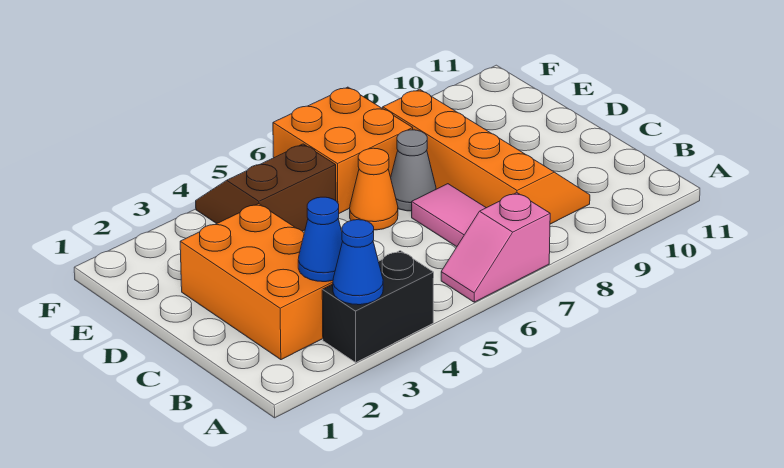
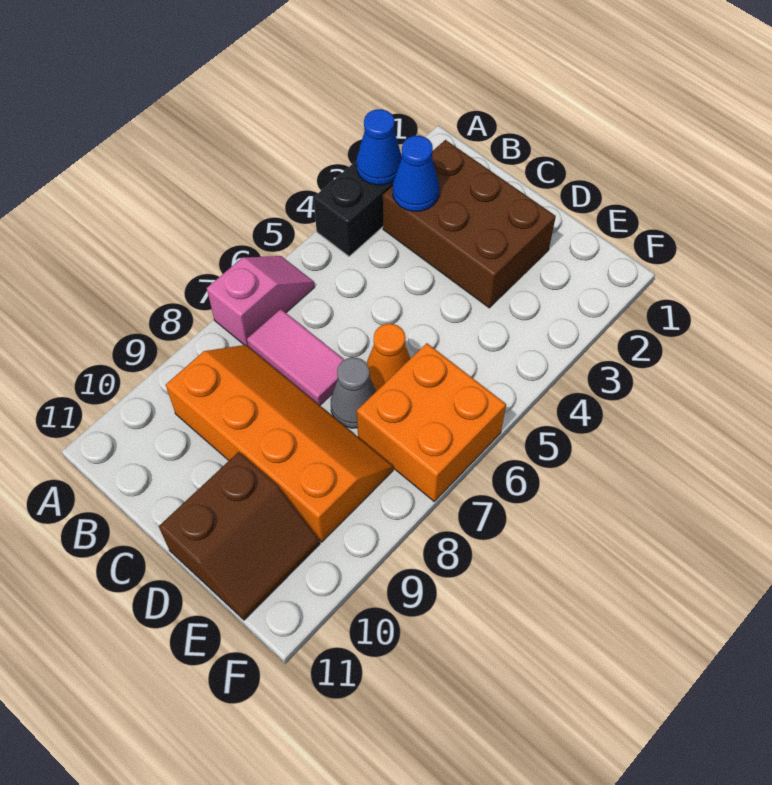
orange 2x3 brick [180,204,333,360] -> brown 2x3 brick [383,140,556,308]
orange 2x4 slope [383,89,590,224] -> orange 2x4 slope turned to [166,345,393,542]
brown 2x2 slope [196,144,336,231] -> brown 2x2 slope moved to [159,452,320,620]

